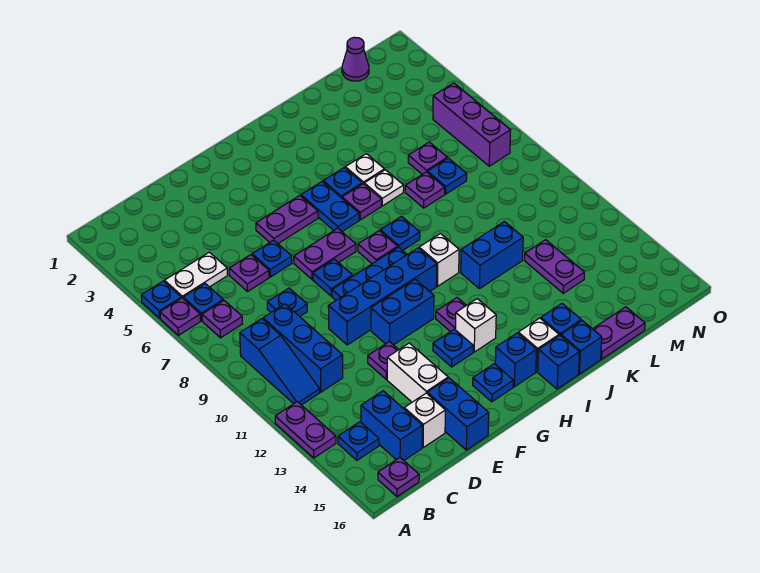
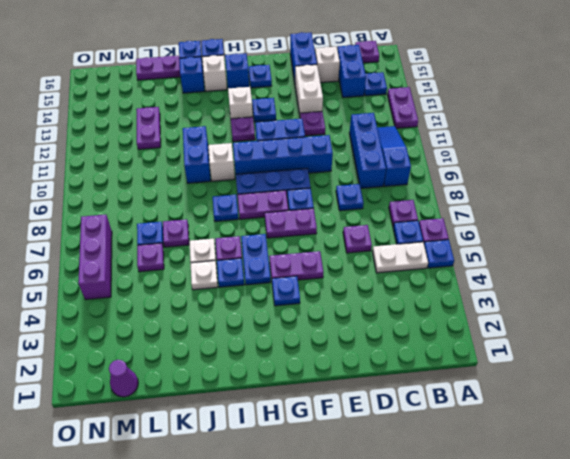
blue 1x1 plate [252,240,292,277] -> blue 1x1 plate moved to [272,276,300,306]
purple 1x1 plate [358,231,398,264] -> purple 1x2 plate [237,190,289,219]
blue 1x2 brick [461,222,523,289] -> blue 1x2 brick turned to [183,126,211,183]

